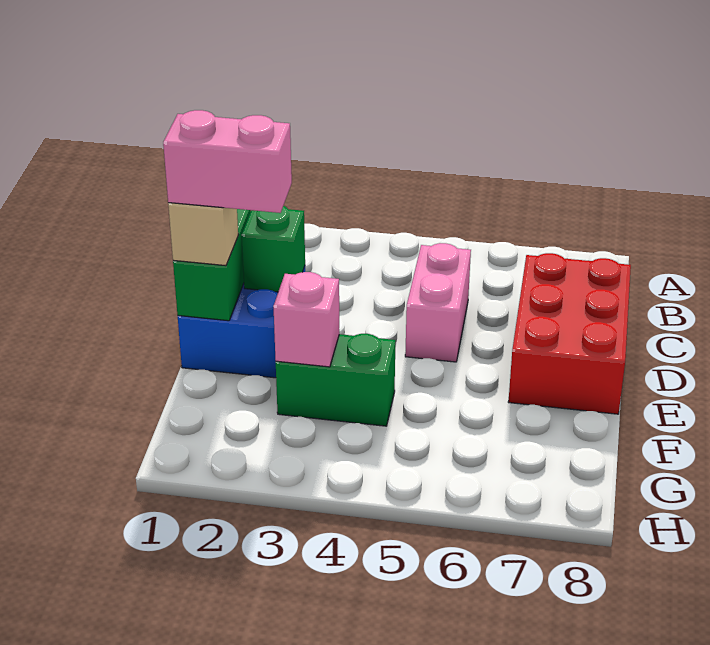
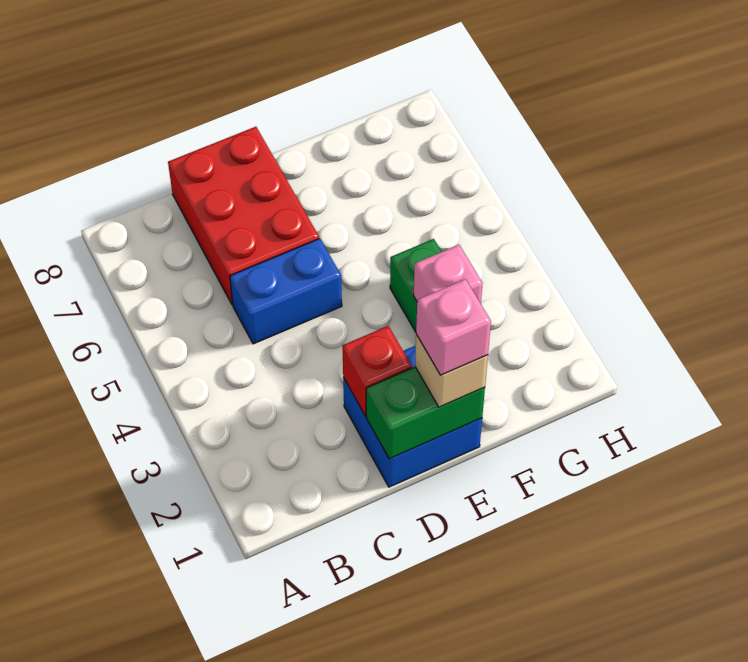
pink 1x2 brick [405,243,471,362] -> blue 1x2 brick [230,239,342,344]
red 2x3 brick [508,253,631,414] -> red 2x3 brick turned to [168,127,319,305]
green 1x1 brick [242,206,305,292] -> red 1x1 brick [342,326,412,416]
pink 1x2 brick [163,110,292,213] -> pink 1x1 brick [416,279,491,375]

